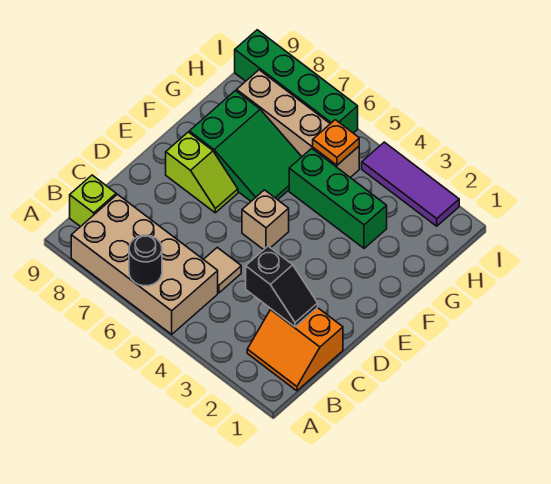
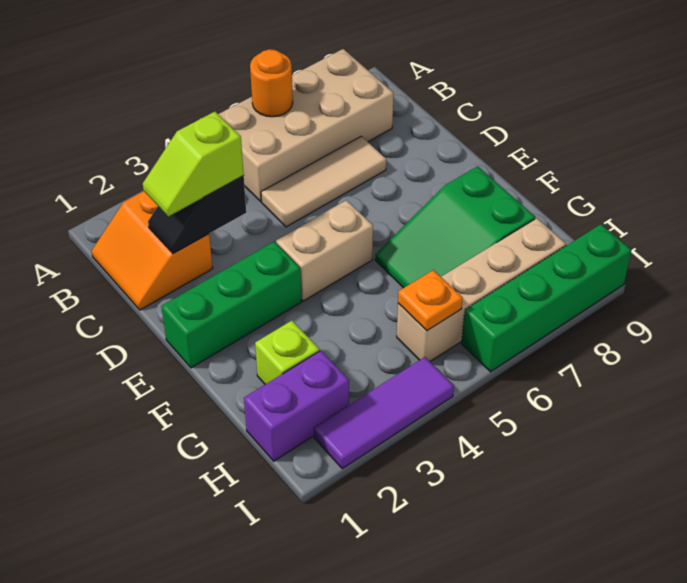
black 1x1 round brick [129,235,162,286] -> orange 1x1 round brick [250,49,293,117]
orange 2x2 slope [247,307,343,391] -> orange 2x2 slope turned to [92,191,213,310]
lime 1x1 brick [70,175,116,227] -> lime 1x1 brick moved to [255,321,319,384]
tan 1x1 tile [204,247,241,293] -> tan 1x3 tile [261,136,386,227]
tan 1x1 brick [242,190,289,250] -> tan 1x2 brick [276,200,373,301]
lime 1x2 slope [166,132,238,213] -> lime 1x2 slope moved to [143,112,244,216]
green 1x3 brick [289,148,387,248] -> green 1x3 brick moved to [161,242,301,368]
none -> purple 1x2 brick [244,351,349,461]

